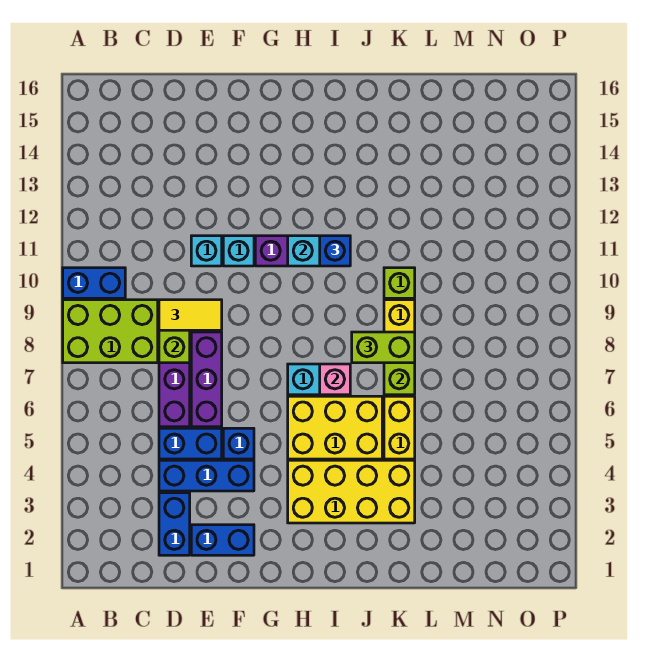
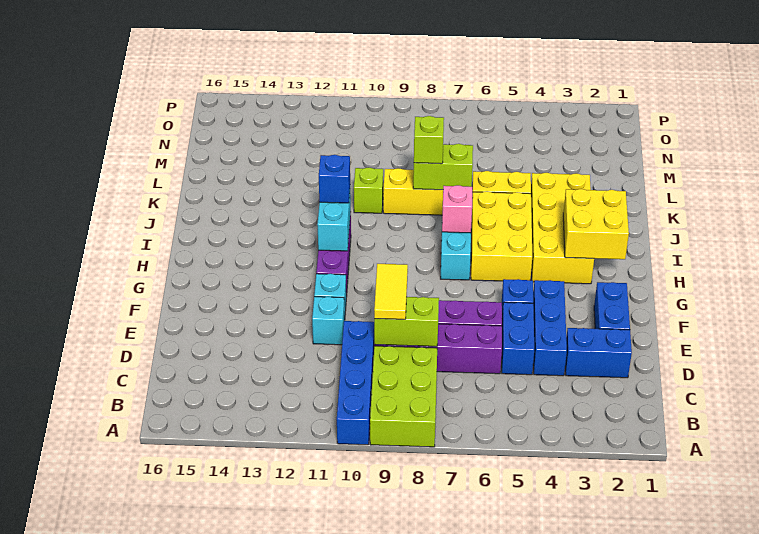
blue 1x2 brick [63,268,125,298] -> blue 1x4 brick [337,321,375,445]
none -> yellow 2x2 brick [563,189,629,259]
lime 1x2 brick [352,332,415,363] -> lime 1x1 brick [414,116,444,164]

